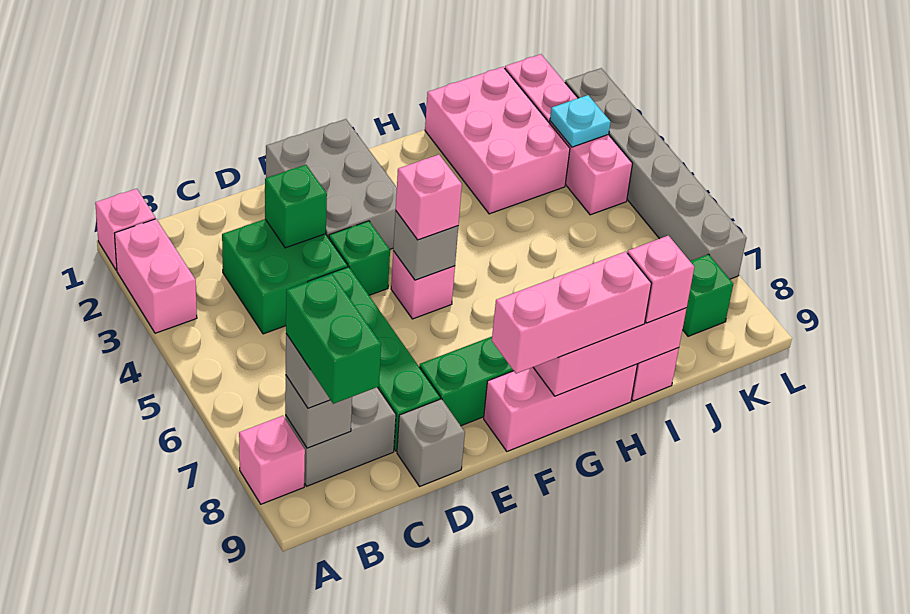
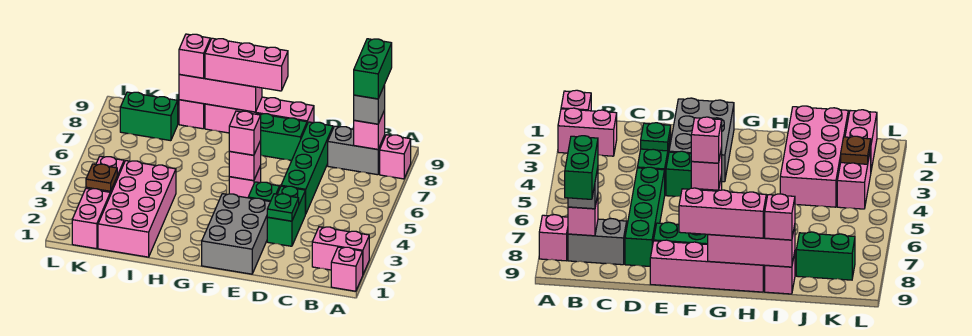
pink 1x2 brick [115,219,197,333] -> pink 1x2 brick turned to [312,227,369,274]
grey 1x1 brick [285,376,352,448] -> pink 1x1 brick [354,110,385,149]
green 2x2 brick [222,219,348,334] -> green 1x2 brick [267,186,305,246]
green 1x1 brick [265,165,327,248] -> green 1x1 plate [267,194,299,221]
grey 1x1 brick [397,399,465,486] -> none
grey 1x1 brick [393,211,458,280] -> pink 1x1 brick [229,141,261,181]
pink 1x3 brick [484,364,637,451] -> pink 1x4 brick [205,97,314,133]
pink 2x3 brick [425,67,570,214] -> pink 2x4 brick [98,161,176,257]
cyan 1x1 plate [550,95,611,147] -> brown 1x1 plate [86,164,117,191]
green 1x1 brick [683,254,733,336] -> green 1x2 brick [120,92,178,141]
grey 1x6 brick [565,68,746,279] -> none

